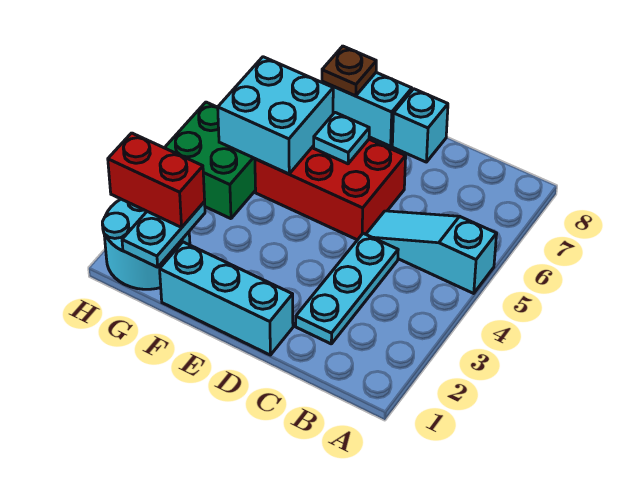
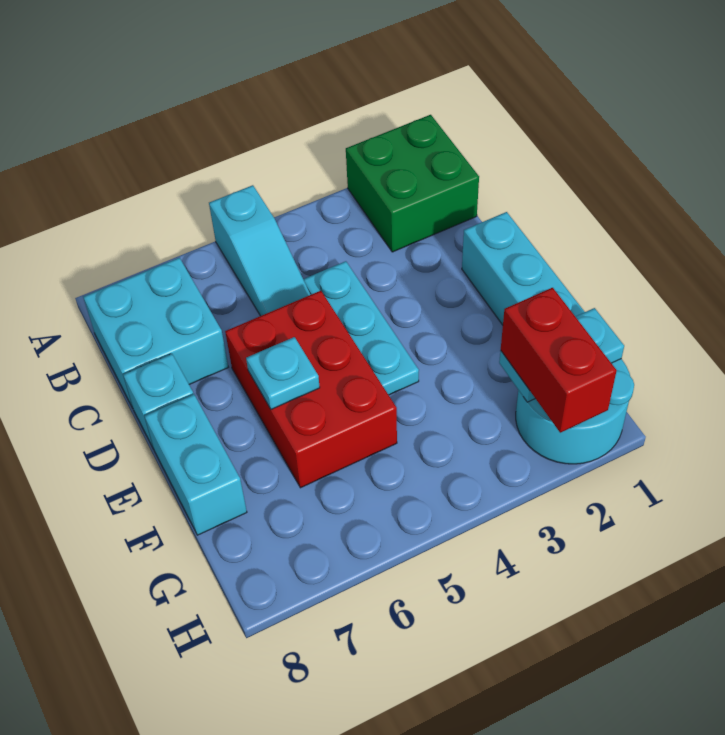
cyan 1x3 plate [296,233,398,344] -> cyan 1x3 plate turned to [303,261,419,395]
cyan 2x2 brick [218,57,333,174] -> cyan 2x2 brick moved to [83,258,228,408]
brown 1x1 plate [322,46,376,96] -> none
green 2x2 brick [165,102,256,219] -> green 2x2 brick moved to [346,115,479,252]

